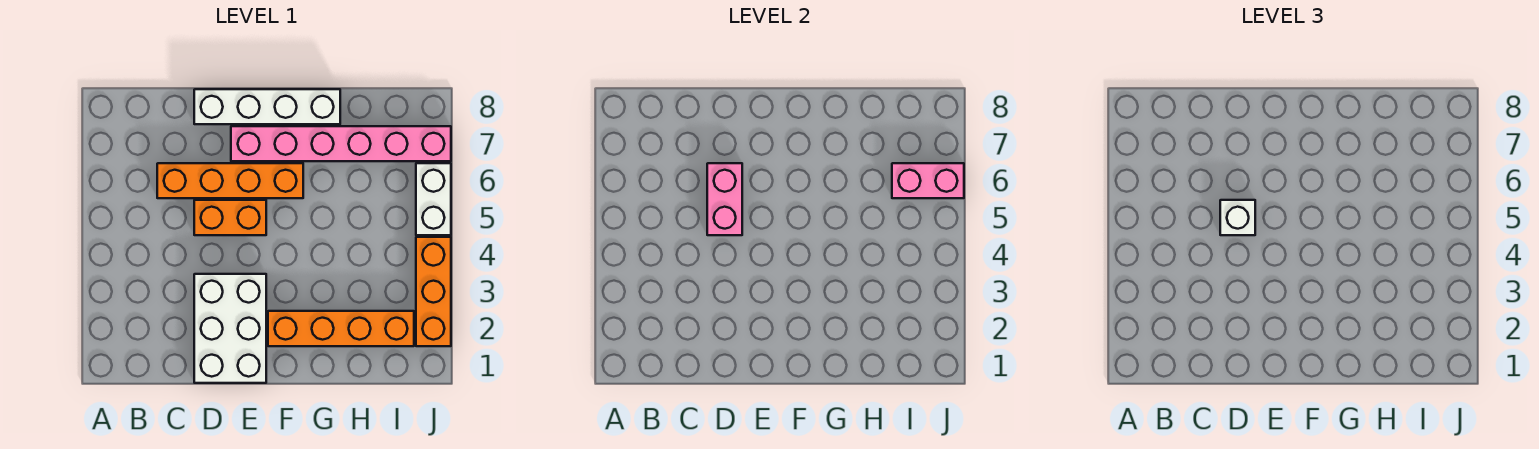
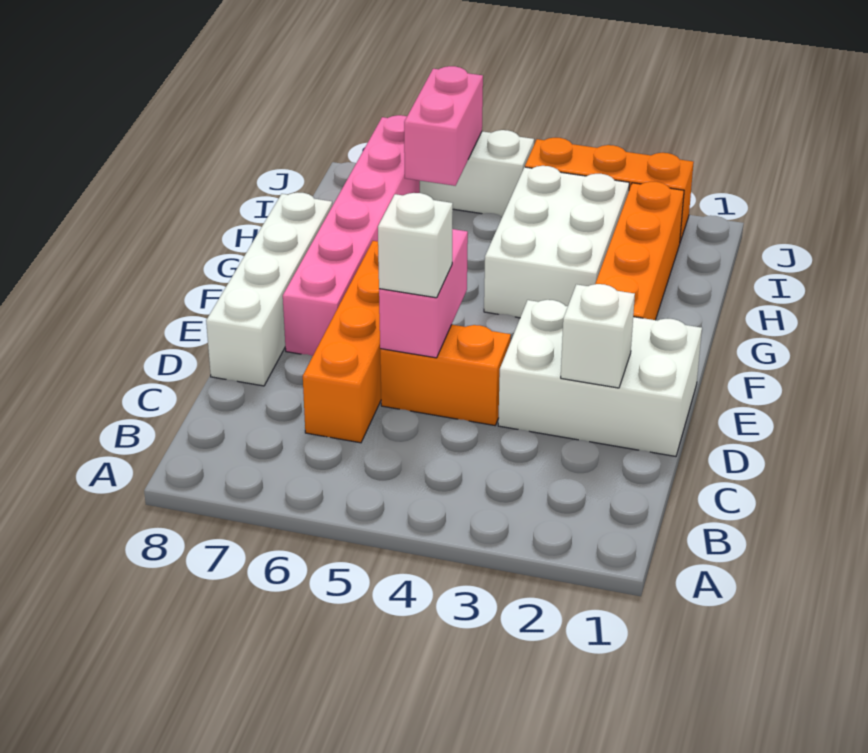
none -> white 1x1 brick [561,284,635,388]
orange 1x2 brick [194,200,266,235] -> orange 1x2 brick turned to [380,325,511,425]
pink 1x2 brick [707,163,742,235] -> pink 1x2 brick turned to [379,229,468,358]
none -> white 2x3 brick [484,166,629,318]

